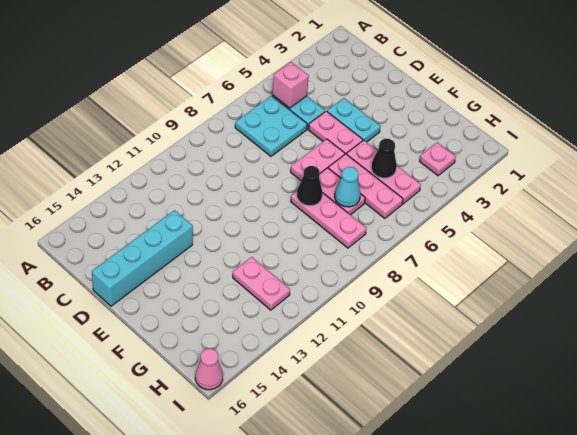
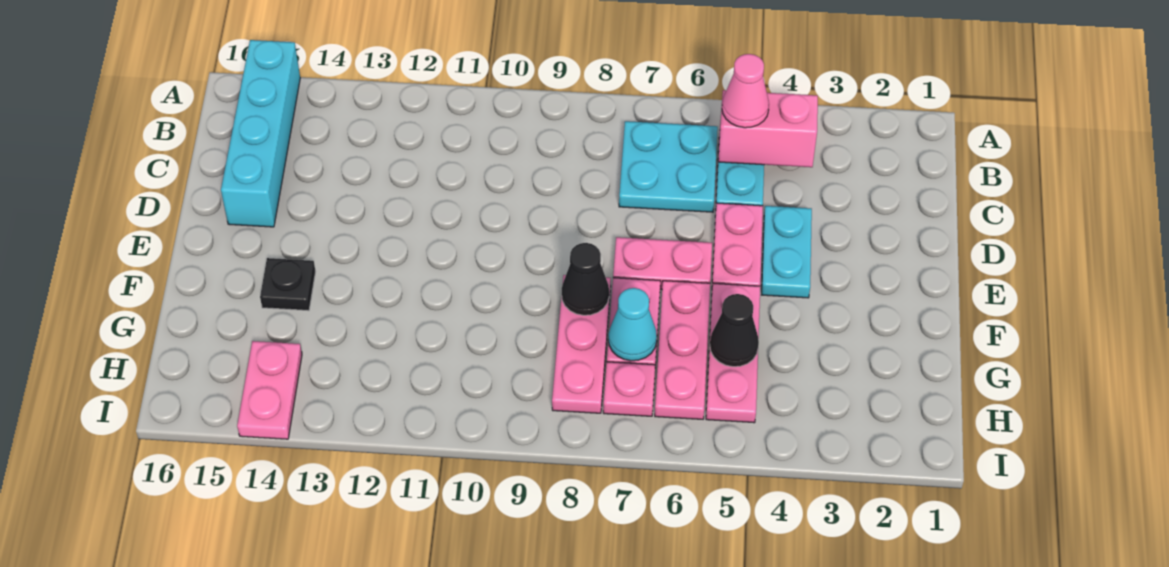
pink 1x1 brick [272,62,309,108] -> pink 1x2 brick [718,90,818,167]
cyan 1x4 brick [92,210,193,306] -> cyan 1x4 brick turned to [221,40,300,227]
none -> black 1x1 plate [260,258,316,311]
pink 1x2 plate [233,257,290,310] -> pink 1x2 plate moved to [237,341,302,439]
pink 1x1 plate [420,142,456,176] -> pink 1x1 plate moved to [603,362,655,416]
pink 1x1 cone [195,349,223,390] -> pink 1x1 cone moved to [722,54,769,128]

